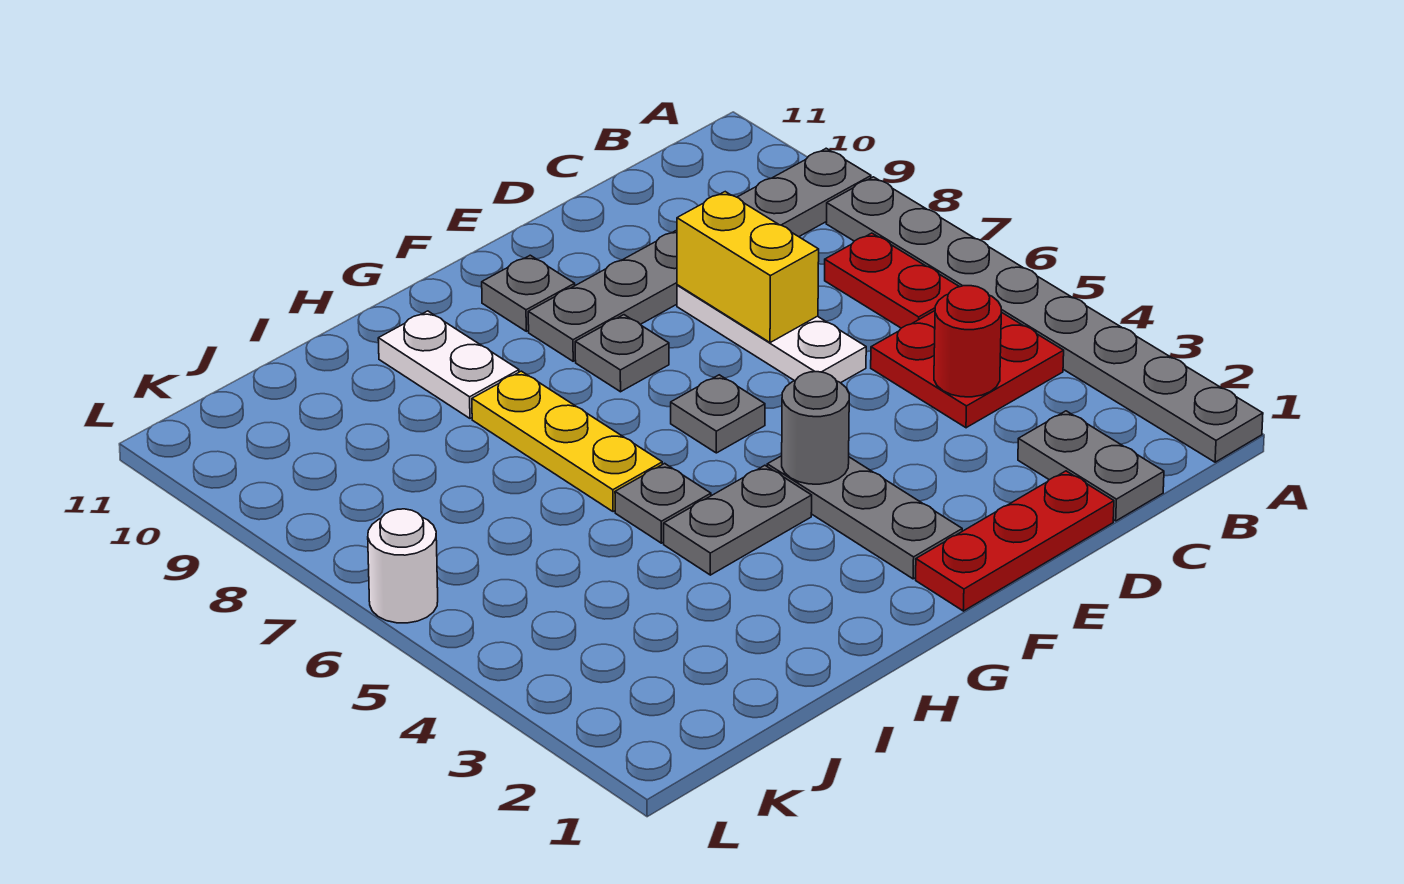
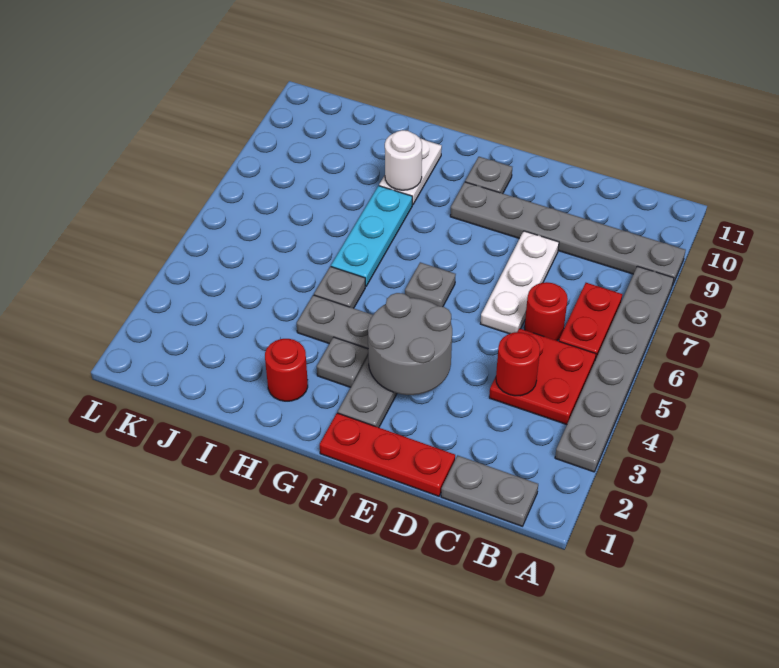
grey 1x8 plate [826,177,1263,462] -> grey 1x6 plate [555,266,674,472]
grey 1x2 plate [1018,411,1164,521] -> grey 1x2 plate turned to [441,455,538,526]
none -> red 1x1 round brick [525,282,568,341]
yellow 1x2 brick [677,192,819,343] -> none
grey 1x1 round brick [782,372,849,484] -> grey 2x2 round brick [368,293,452,395]
grey 1x1 plate [575,315,669,392] -> grey 1x1 plate moved to [317,337,368,387]
none -> red 1x1 round brick [265,339,308,401]
yellow 1x3 plate [472,371,662,512] -> cyan 1x3 plate [331,186,412,286]
white 1x1 round brick [368,509,438,623] -> white 1x1 round brick moved to [385,130,422,190]

